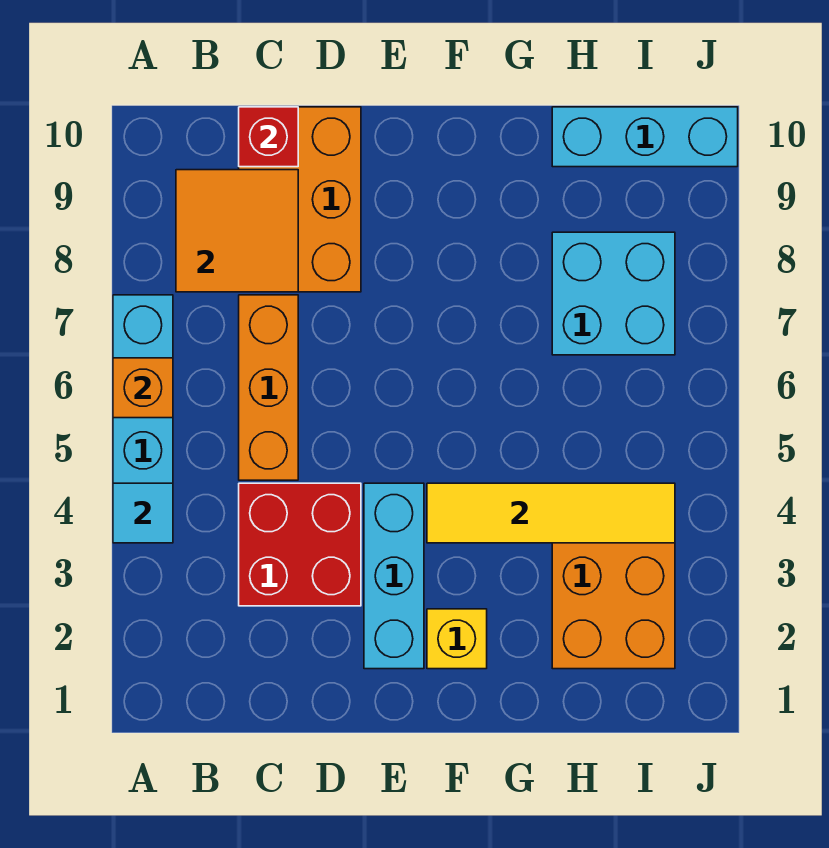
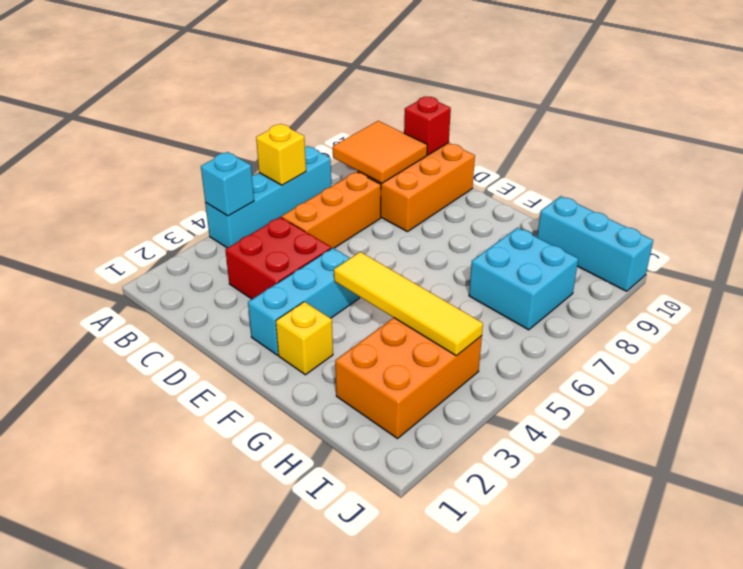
cyan 1x1 tile [113,483,173,543] -> cyan 1x1 brick [201,152,254,216]
orange 1x1 brick [113,358,173,418] -> yellow 1x1 brick [256,124,306,185]

